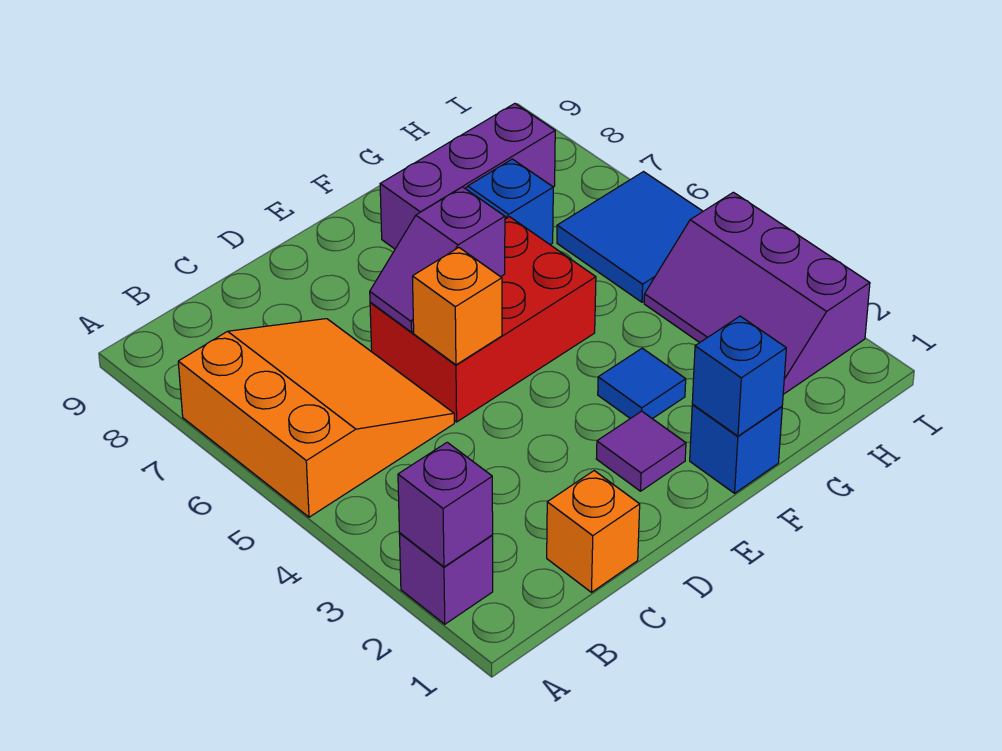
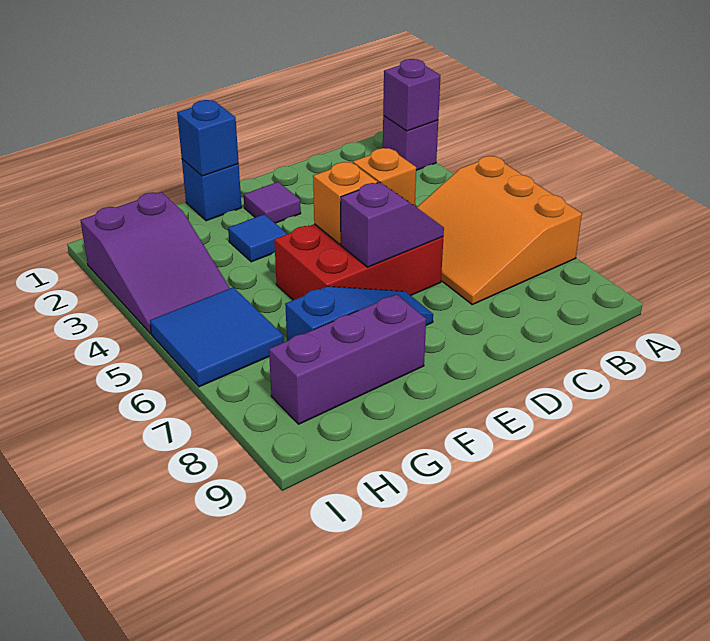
orange 1x1 brick [547,471,640,592] -> orange 1x1 brick moved to [313,162,377,244]
purple 2x3 slope [644,192,870,394] -> purple 2x3 slope turned to [80,192,230,334]

